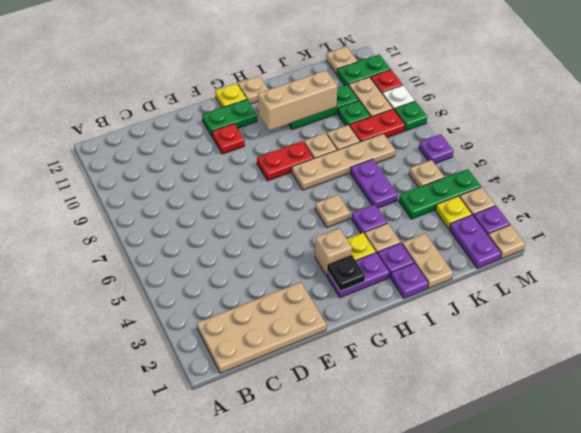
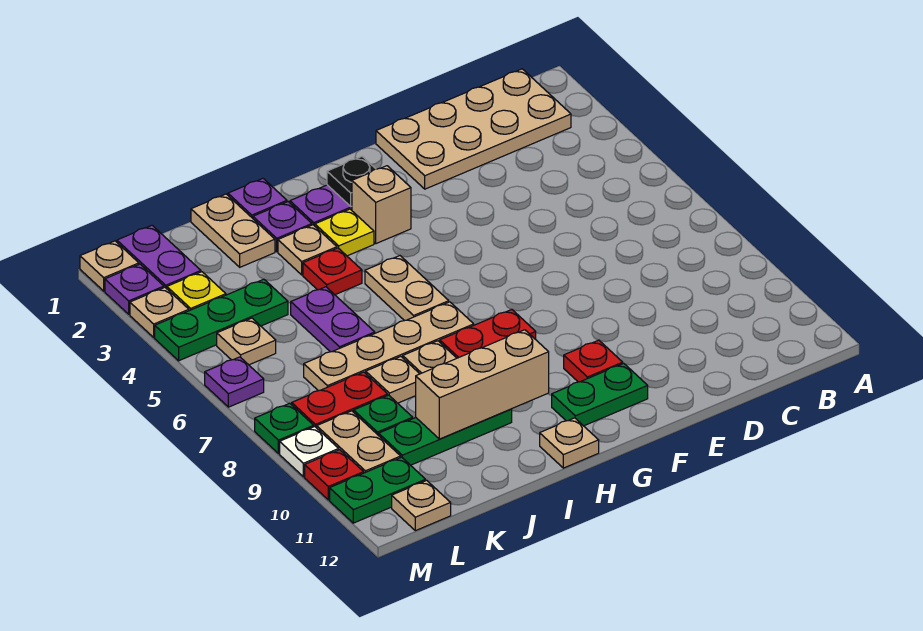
yellow 1x1 plate [215,83,246,108] -> none
tan 1x1 plate [315,195,350,227] -> tan 1x2 plate [365,256,449,321]
purple 1x1 plate [351,204,387,234] -> red 1x1 plate [303,248,362,295]

